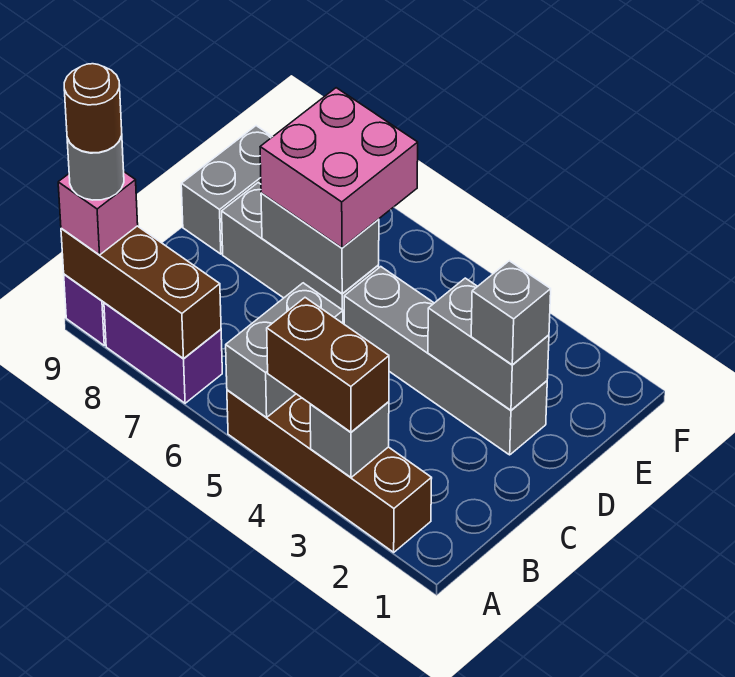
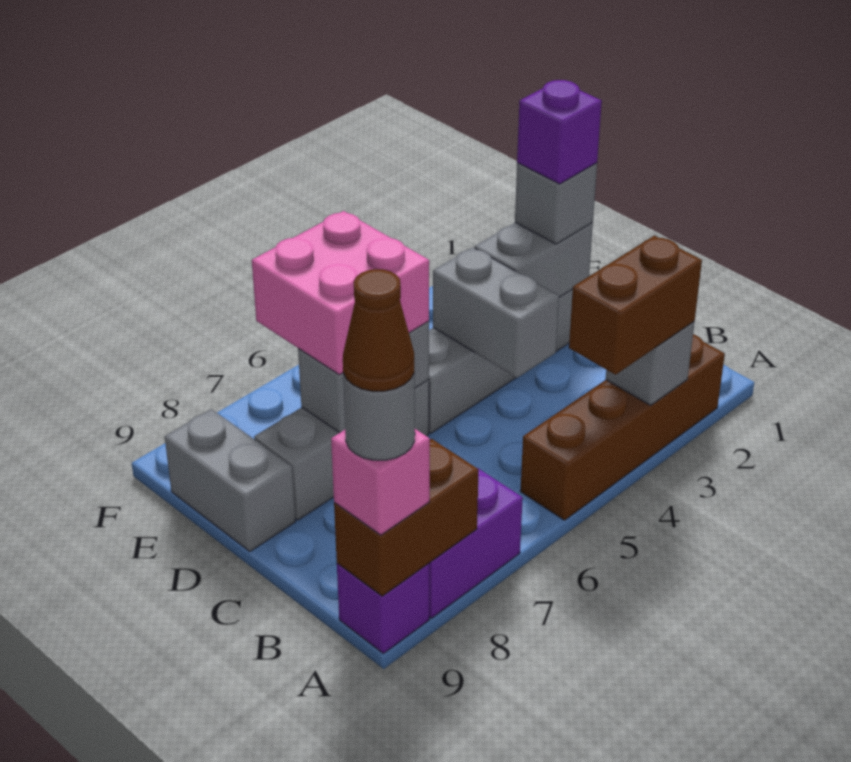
grey 1x2 brick [226,283,343,417] -> grey 1x2 brick moved to [433,247,559,378]
brown 1x3 brick [61,226,221,359] -> brown 1x2 brick [334,439,479,596]
brown 1x1 round brick [64,64,122,153] -> brown 1x1 cone [343,269,414,391]
none -> purple 1x1 brick [517,80,602,184]

